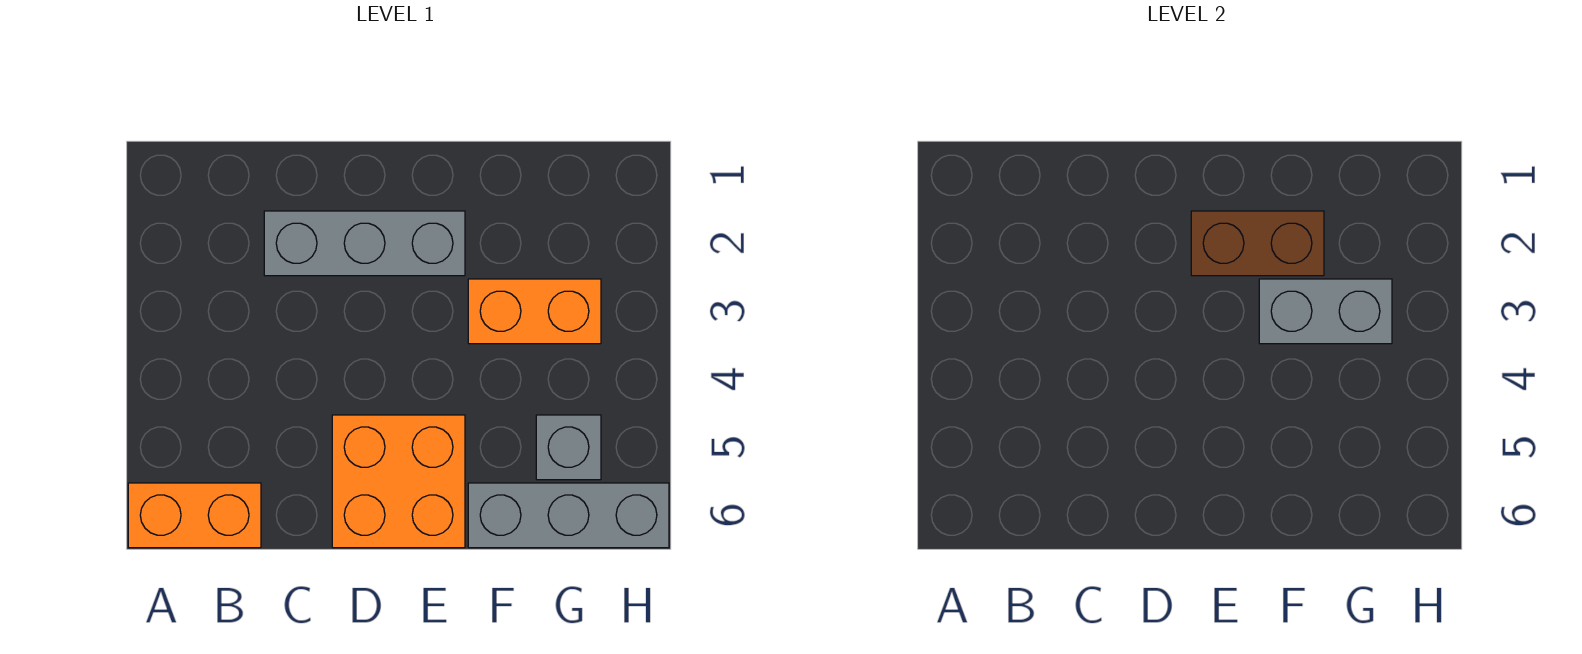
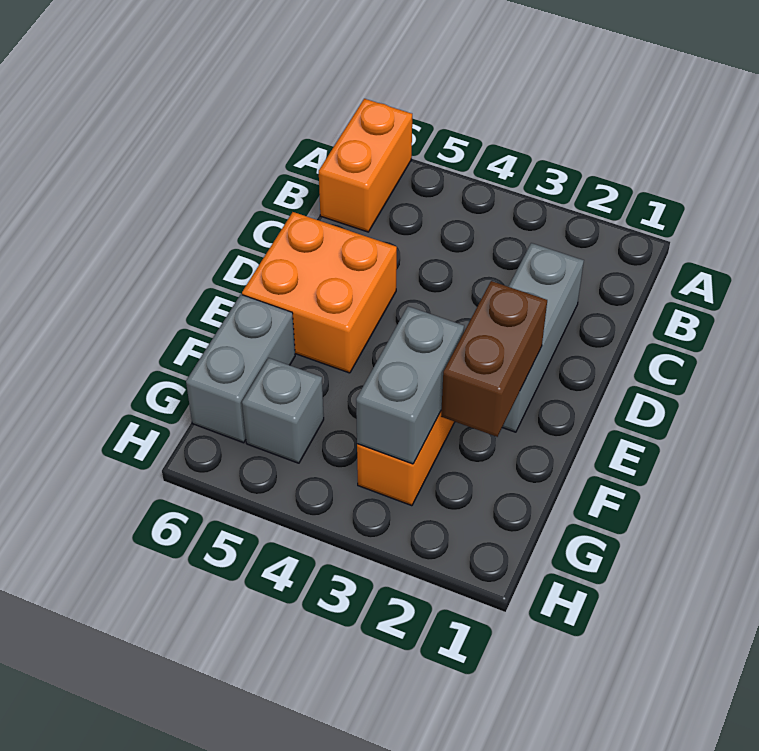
grey 1x3 brick [468,483,669,548] -> grey 1x2 brick [186,295,295,443]

